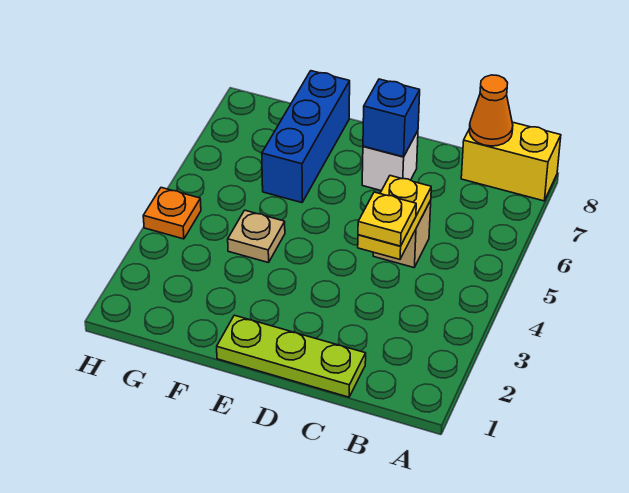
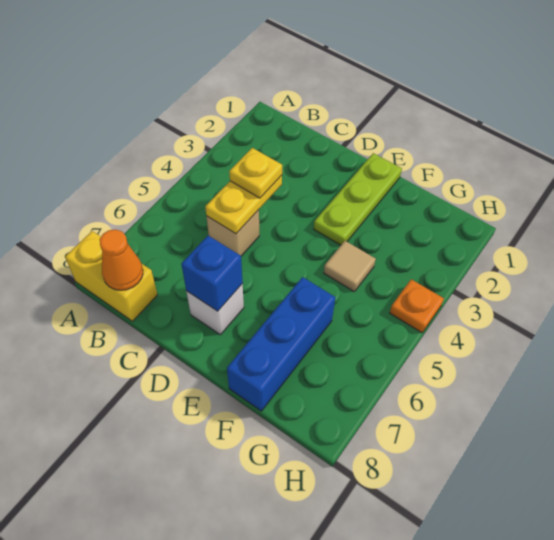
lime 1x3 plate [217,315,366,397] -> lime 1x3 plate turned to [314,153,402,245]
tan 1x1 plate [228,210,285,263] -> tan 1x1 tile [324,241,376,292]

